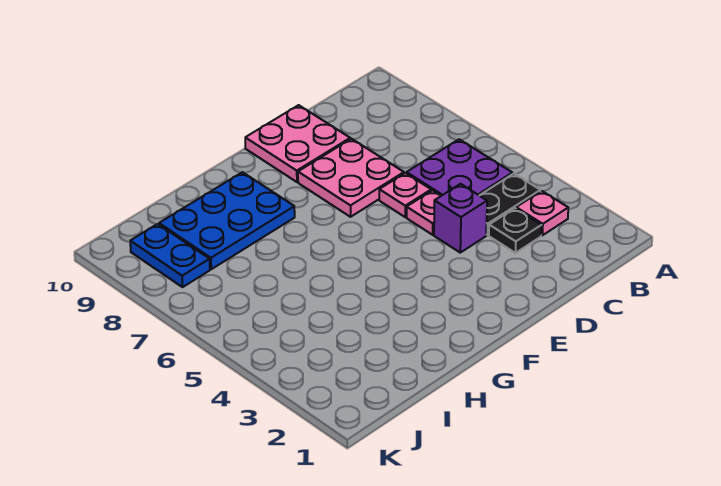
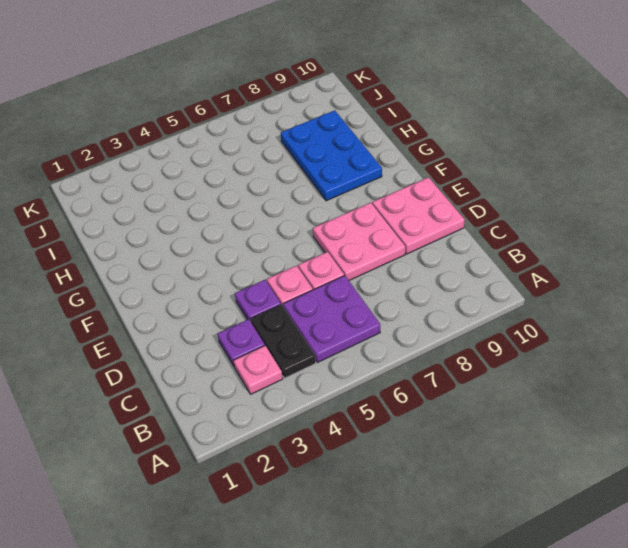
black 1x1 plate [489,208,542,253] -> purple 1x1 plate [218,319,265,367]
purple 1x1 brick [434,184,487,253] -> purple 1x1 plate [235,280,281,322]
blue 1x2 plate [130,224,210,287] -> none

